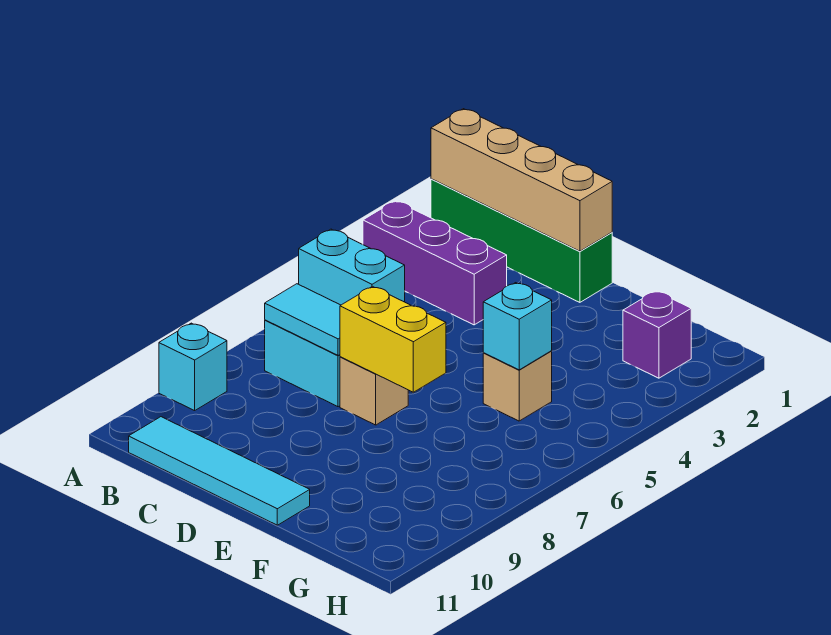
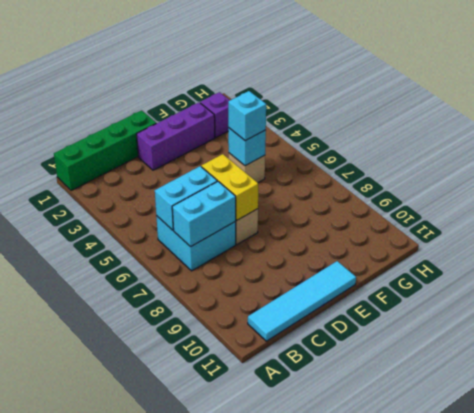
tan 1x4 brick [431,109,612,251] -> none
purple 1x3 brick [363,201,507,325] -> purple 1x3 brick moved to [137,103,215,170]
cyan 1x1 brick [159,323,227,411] -> cyan 1x1 brick moved to [228,91,266,141]
cyan 1x2 tile [265,284,340,355] -> cyan 1x2 brick [172,181,236,247]
yellow 1x2 brick [340,286,446,392] -> yellow 1x2 brick turned to [201,154,258,220]

